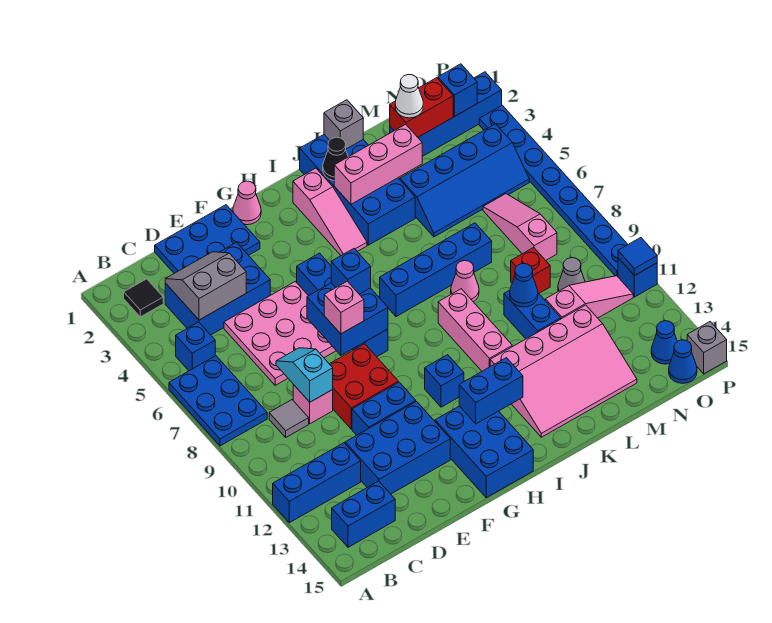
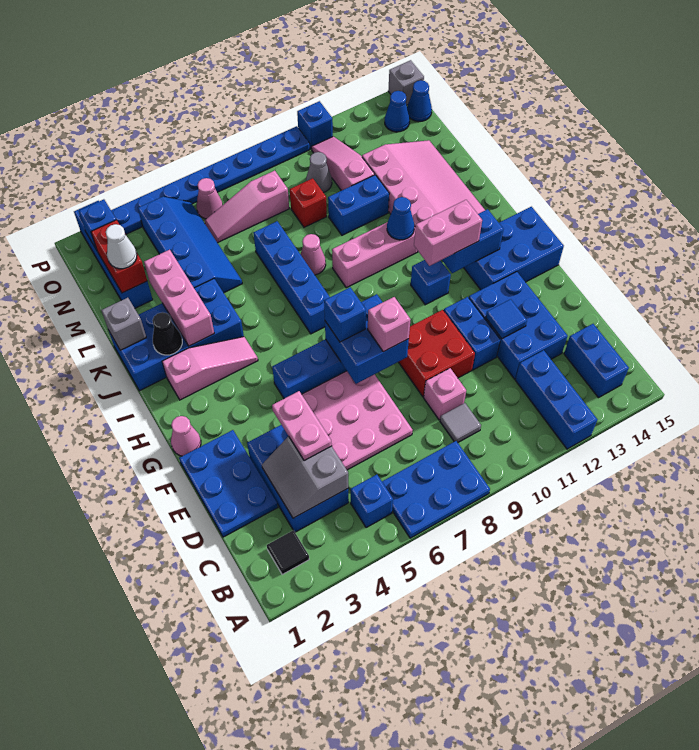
none -> pink 1x2 plate [272,391,332,461]
cyan 1x2 slope [276,348,333,402] -> none
none -> pink 1x2 brick [414,200,482,266]
blue 1x2 brick [459,358,523,424] -> blue 1x2 brick turned to [442,209,504,273]
blue 1x1 cone [510,264,538,307] -> blue 1x1 cone moved to [387,197,414,240]
none -> pink 1x1 cone [197,178,223,219]
blue 1x1 tile [618,238,657,276] -> blue 1x1 tile moved to [486,299,527,339]

